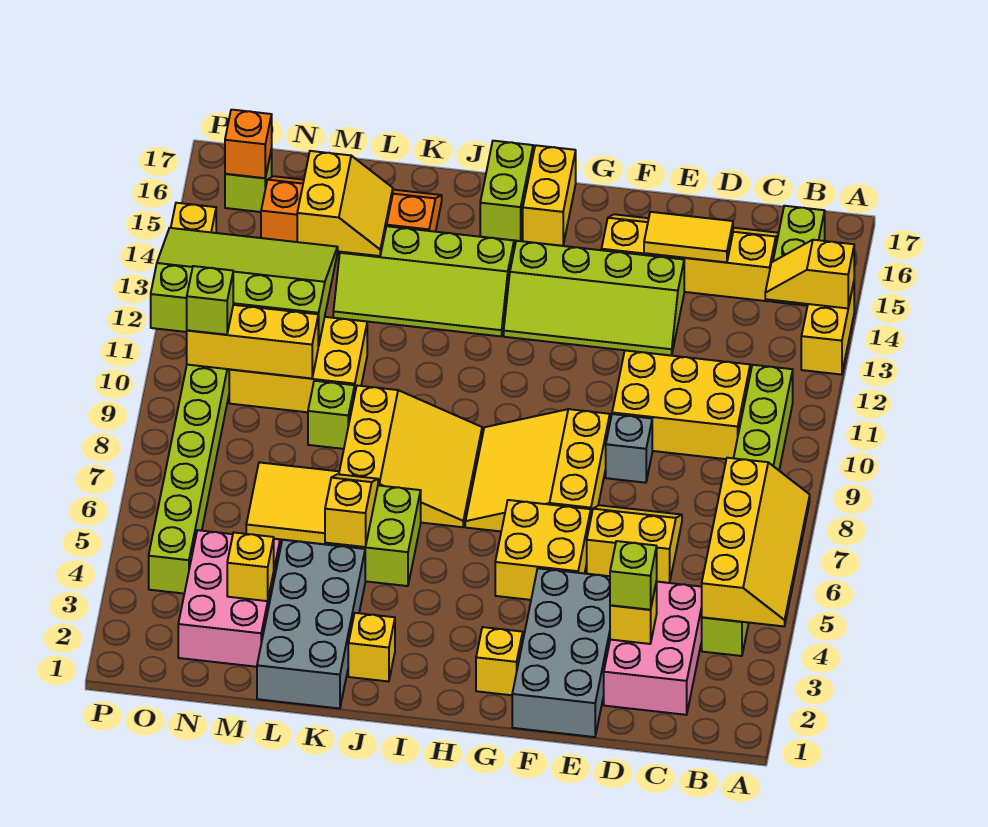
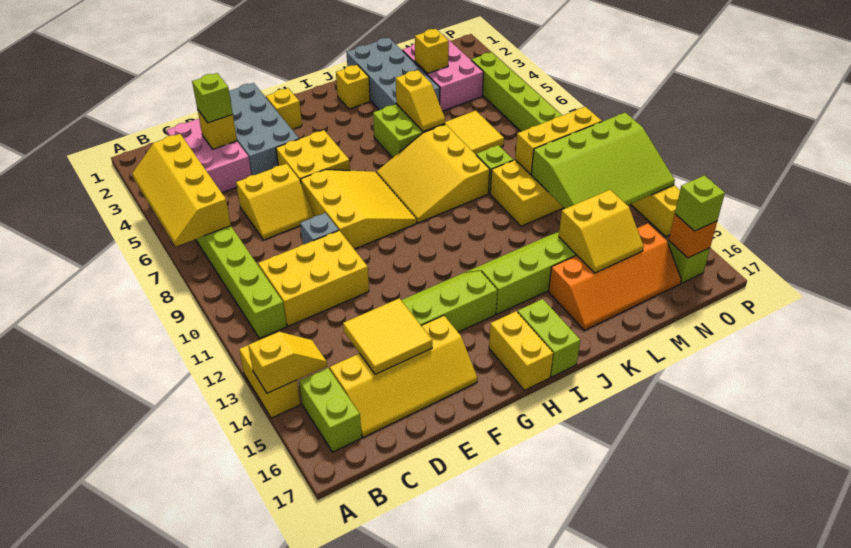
yellow 1x2 tile [644,212,733,262] -> yellow 2x2 tile [343,298,432,374]
yellow 2x2 slope [297,151,393,256] -> yellow 2x2 slope turned to [559,190,644,273]
lime 1x1 brick [187,266,233,335] -> lime 1x1 brick moved to [675,176,725,231]

